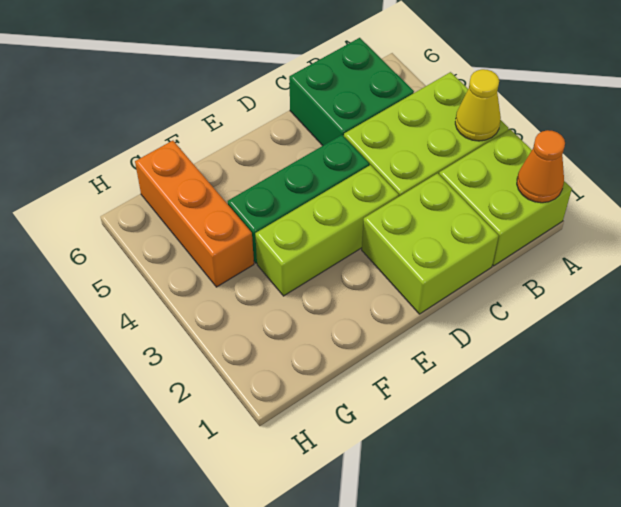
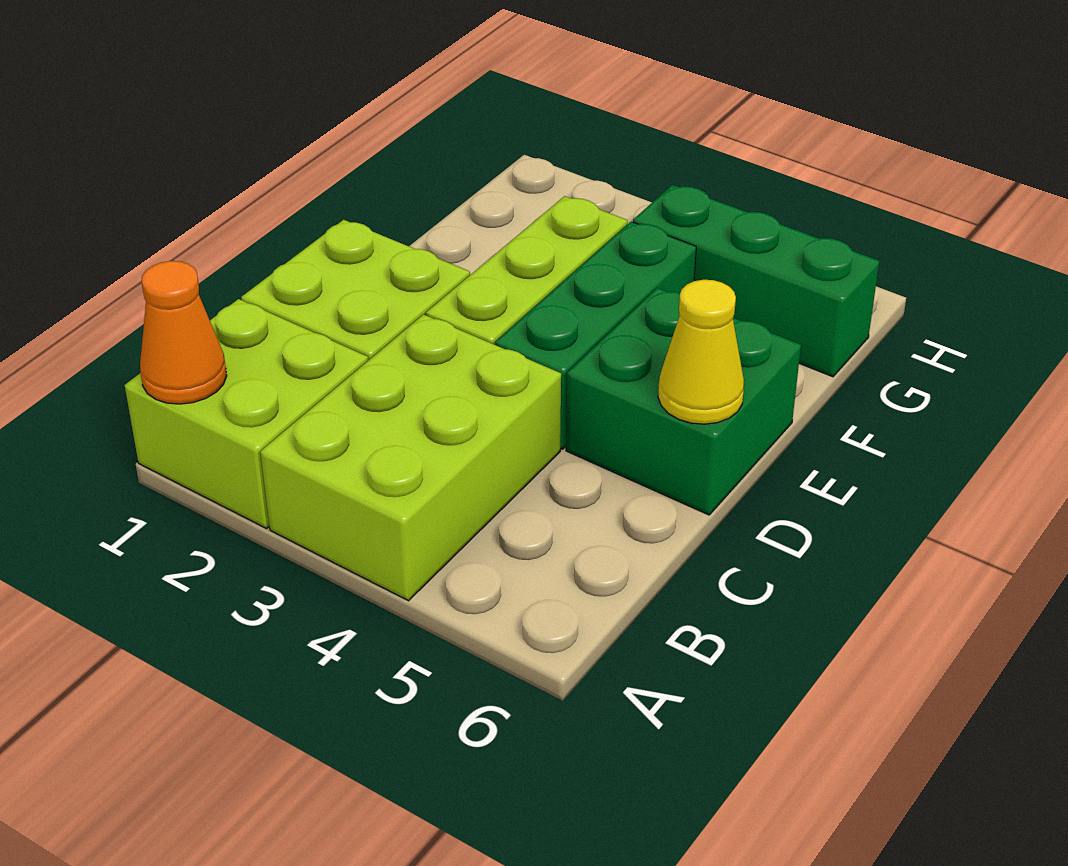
yellow 1x1 cone [455,69,501,141] -> yellow 1x1 cone moved to [658,280,744,424]
green 2x2 brick [289,38,414,146] -> green 2x2 brick moved to [566,288,801,515]
orange 1x3 brick [135,141,254,287] -> green 1x3 brick [633,185,879,377]

